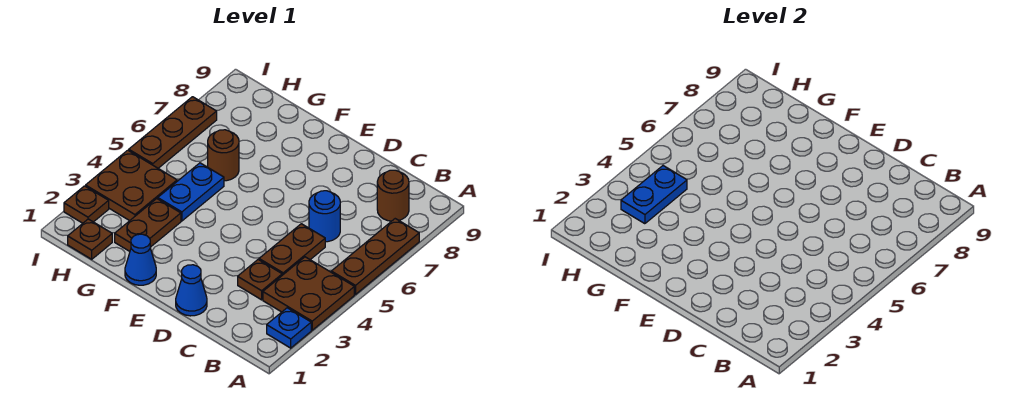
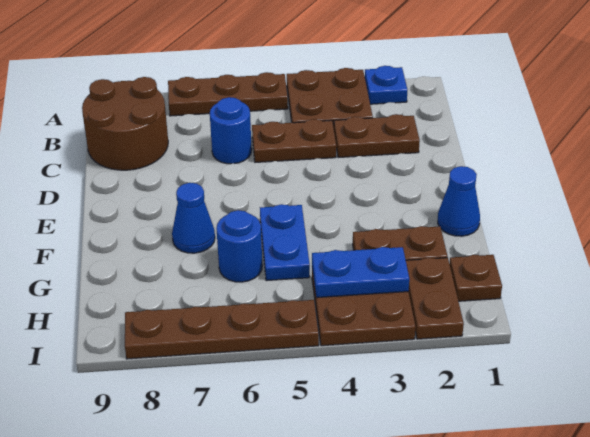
brown 1x1 round brick [377,170,409,221] -> brown 2x2 round brick [82,77,168,170]
brown 1x1 plate [238,260,282,300] -> brown 1x2 plate [334,114,420,158]
blue 1x1 cone [176,265,207,316] -> blue 1x1 cone moved to [172,183,215,253]
blue 1x2 plate [158,163,224,221] -> blue 1x2 plate turned to [260,204,310,281]
brown 1x1 round brick [208,130,239,181] -> blue 1x1 round brick [216,210,262,282]
brown 1x1 plate [64,186,109,223] -> brown 1x2 plate [406,258,464,339]
brown 1x3 plate [129,97,217,168] -> brown 1x4 plate [125,300,319,359]

